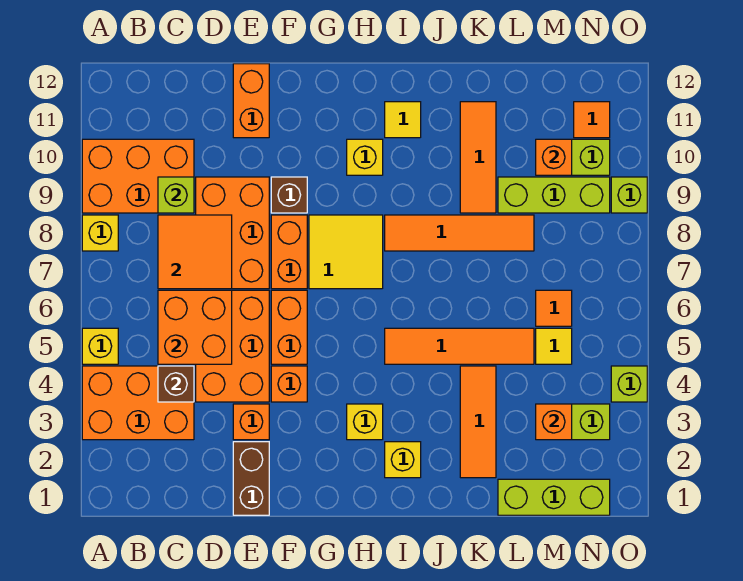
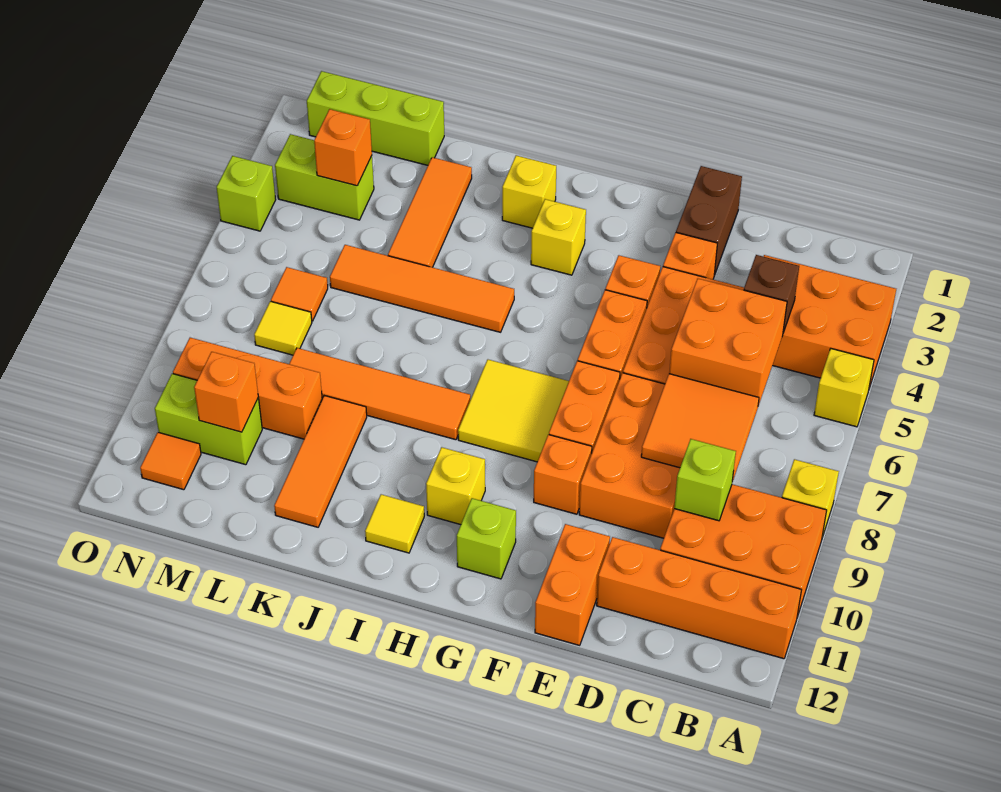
none -> orange 1x4 brick [597,537,801,659]
brown 1x1 brick [271,177,307,213] -> orange 1x1 brick [534,435,592,514]
lime 1x3 brick [498,177,610,213] -> orange 1x3 brick [173,338,322,439]
yellow 1x1 tile [536,328,572,364] -> yellow 1x1 tile moved to [254,301,312,355]
lime 1x1 brick [611,177,647,213] -> lime 1x1 brick moved to [457,498,516,579]

